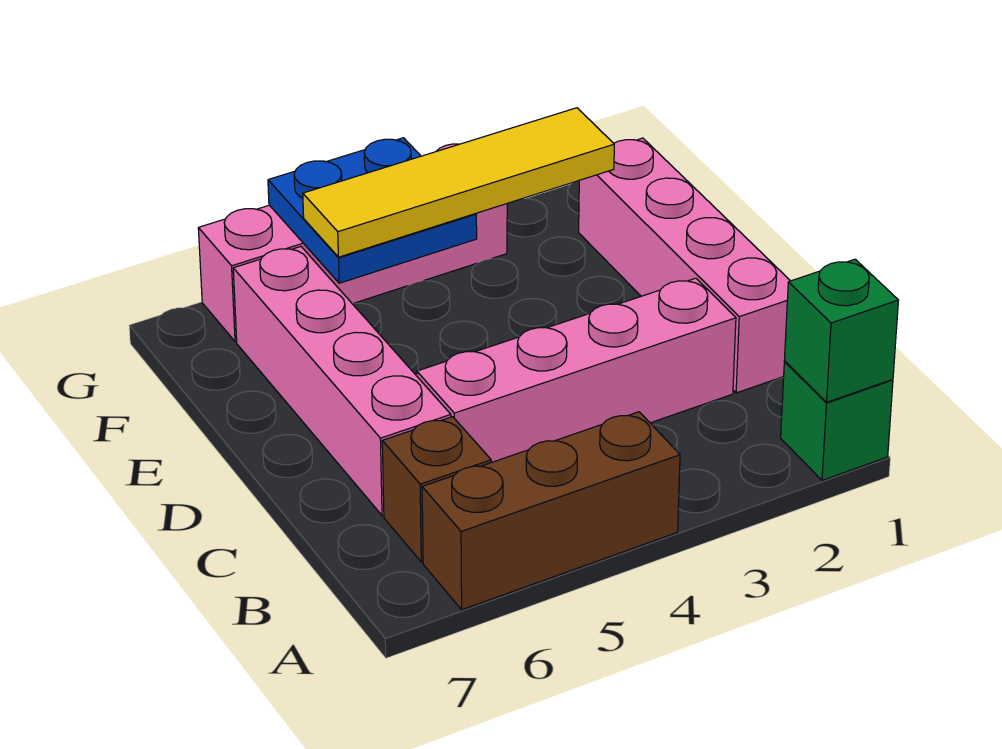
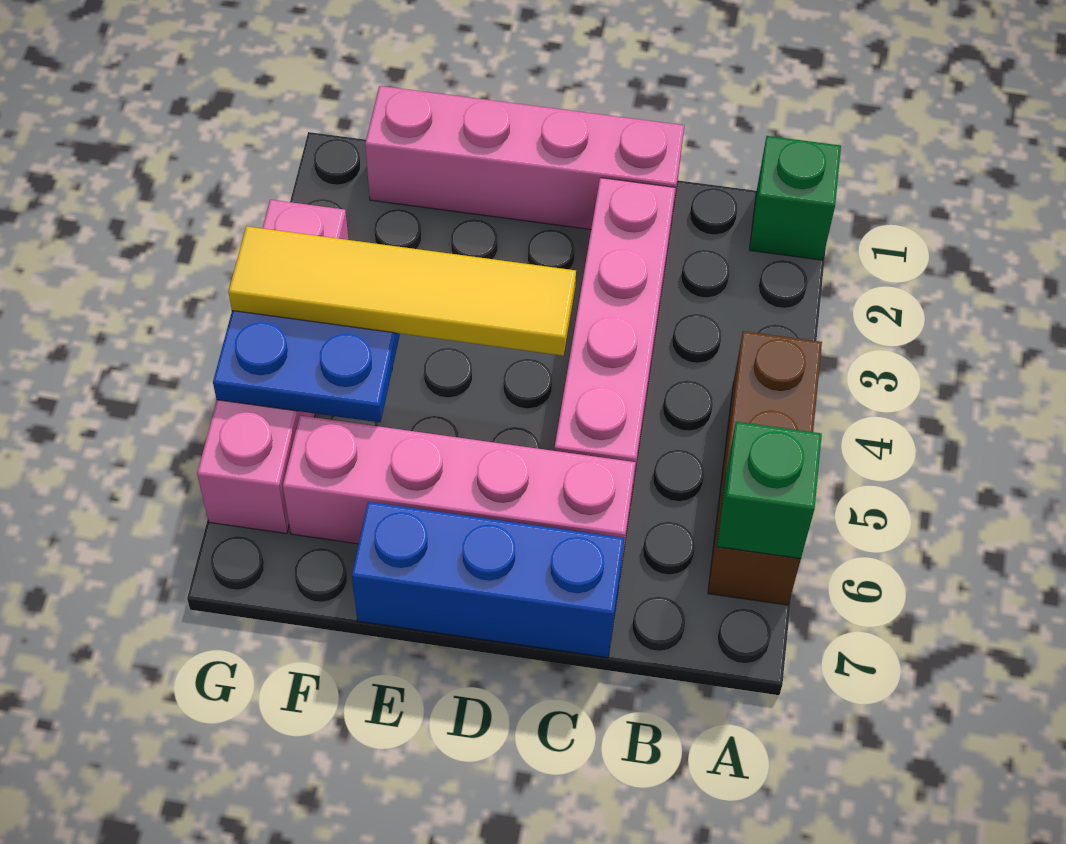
green 1x1 brick [784,259,898,402] -> green 1x1 brick moved to [717,422,822,559]
brown 1x1 brick [382,417,491,562] -> none
none -> blue 1x3 brick [352,502,624,658]
yellow 1x4 tile [303,108,614,257] -> yellow 1x4 tile turned to [228,226,576,356]

